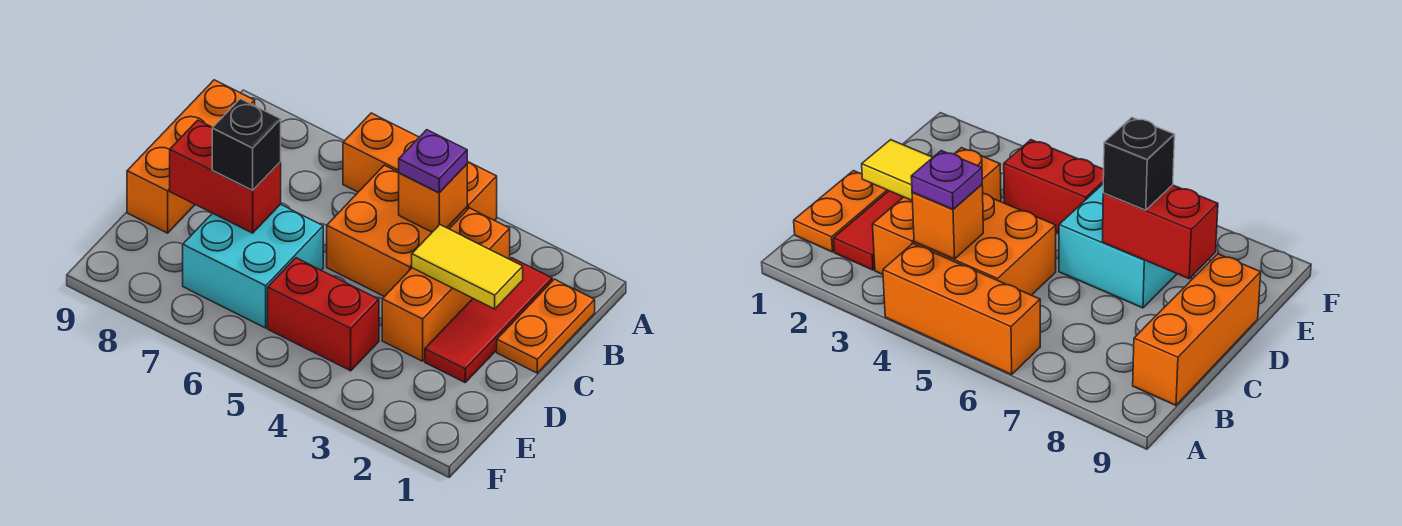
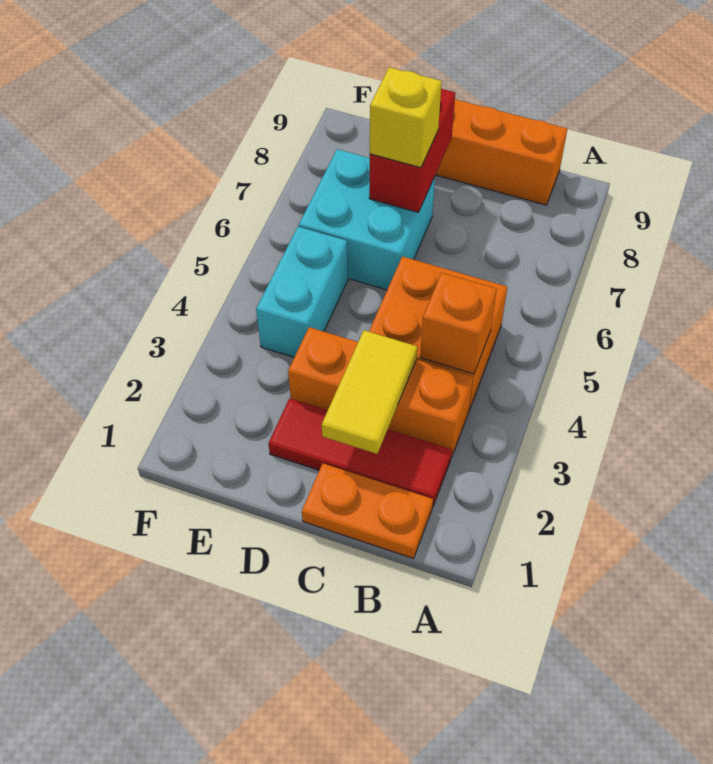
orange 1x3 brick [343,113,497,221] -> none
purple 1x1 plate [399,130,467,193] -> none
black 1x1 brick [212,99,281,190] -> yellow 1x1 brick [370,67,442,168]
red 1x2 brick [268,258,379,371] -> cyan 1x2 brick [256,227,348,357]

